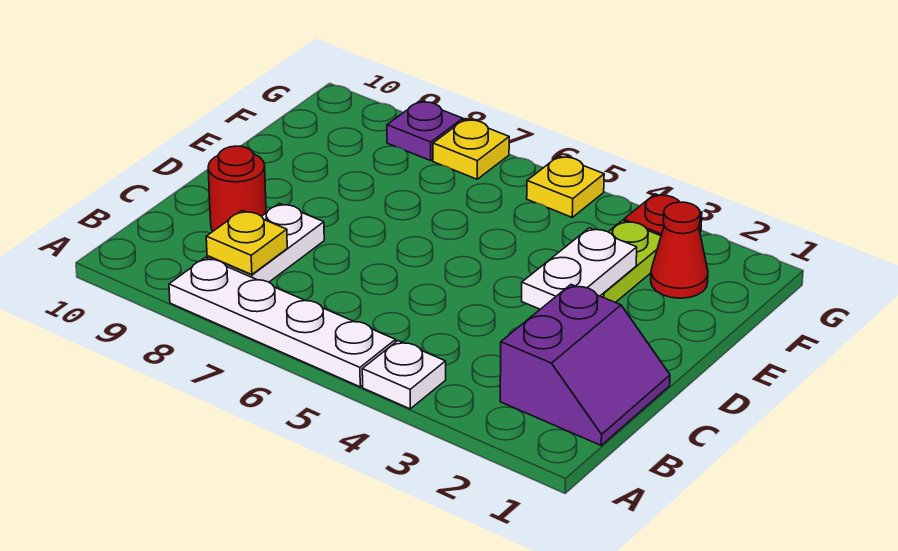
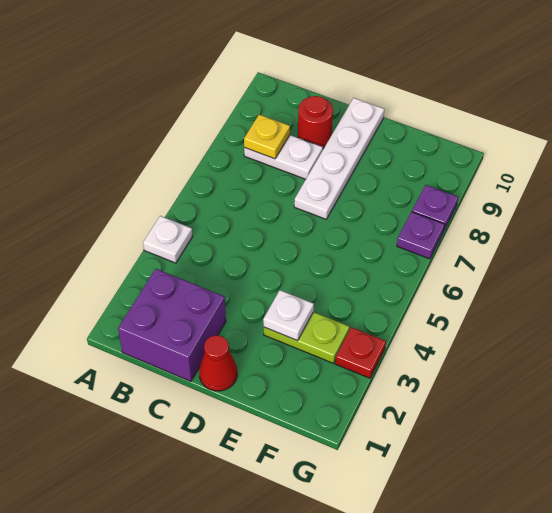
white 1x4 plate [169,258,396,387] -> white 1x4 plate moved to [294,98,384,219]
purple 2x2 slope [500,285,670,445] -> purple 2x2 brick [118,269,226,381]
white 1x2 plate [522,228,637,309] -> white 1x1 plate [263,290,314,341]
red 1x1 cone [651,202,708,298] -> red 1x1 cone moved to [199,335,237,391]
yellow 1x1 plate [527,156,604,217] -> none
yellow 1x1 plate [433,119,509,179] -> purple 1x1 plate [397,212,445,259]

